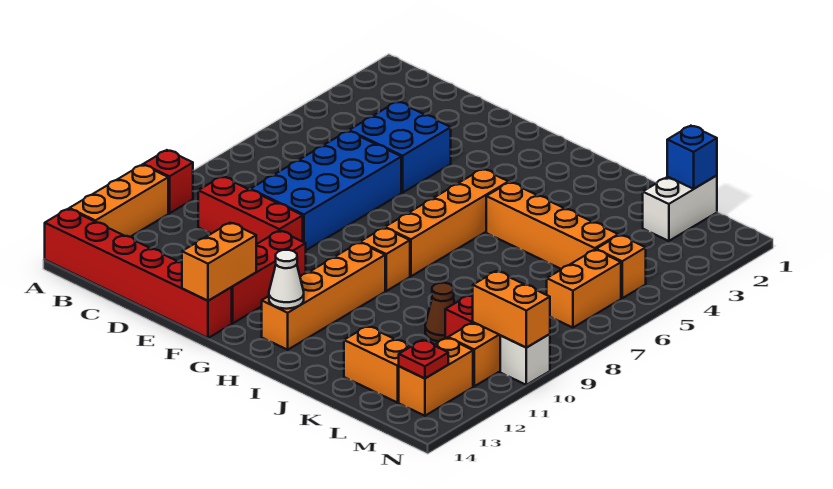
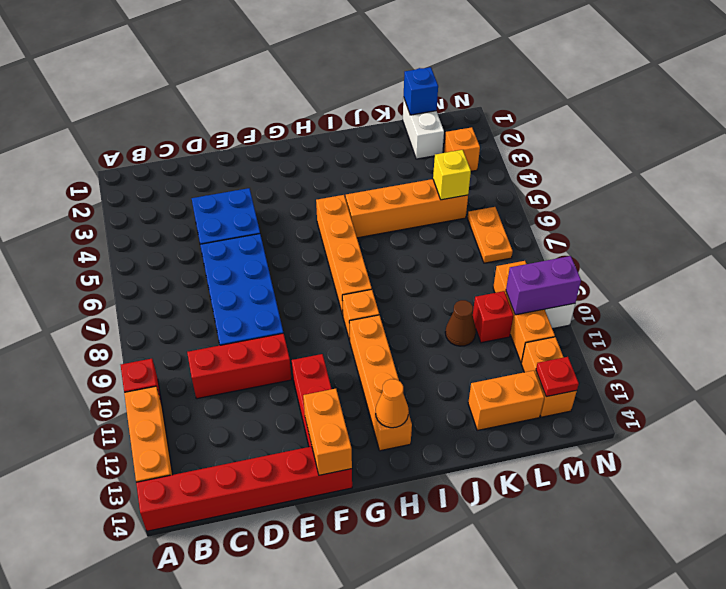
white 1x1 cone [269,250,304,309] -> orange 1x1 cone [376,379,409,428]
none -> yellow 1x1 brick [433,150,471,200]
orange 1x1 brick [596,235,646,298] -> orange 1x1 brick moved to [444,127,480,171]
orange 1x2 brick [547,250,621,328] -> orange 1x2 plate [468,207,513,263]
orange 1x2 brick [473,271,550,348] -> purple 1x2 brick [506,256,581,315]

